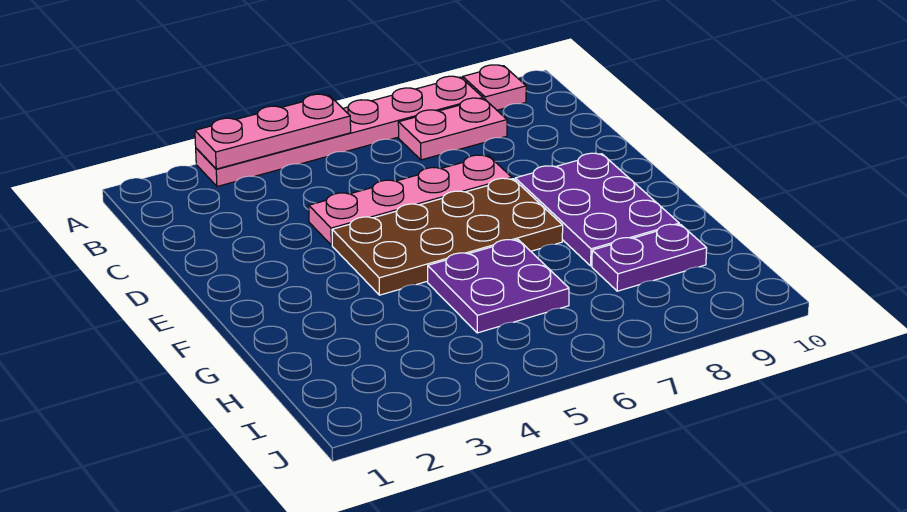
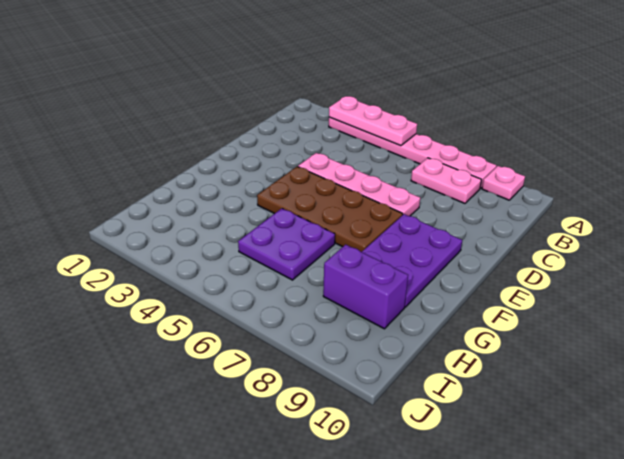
purple 1x2 plate [592,224,707,291] -> purple 1x2 brick [323,245,408,329]

